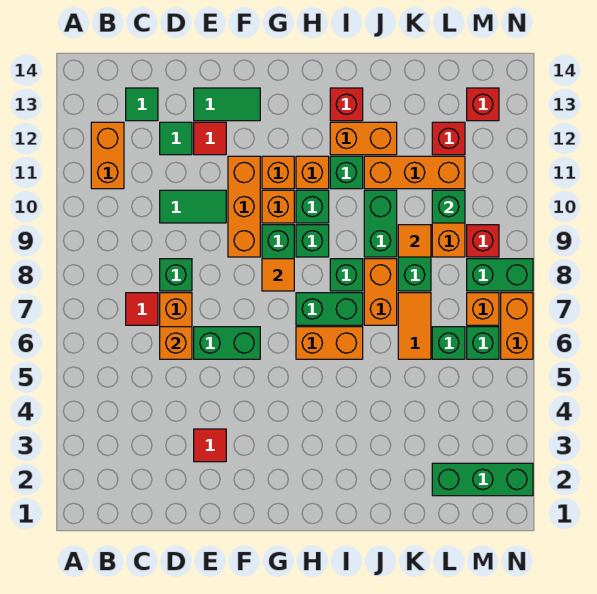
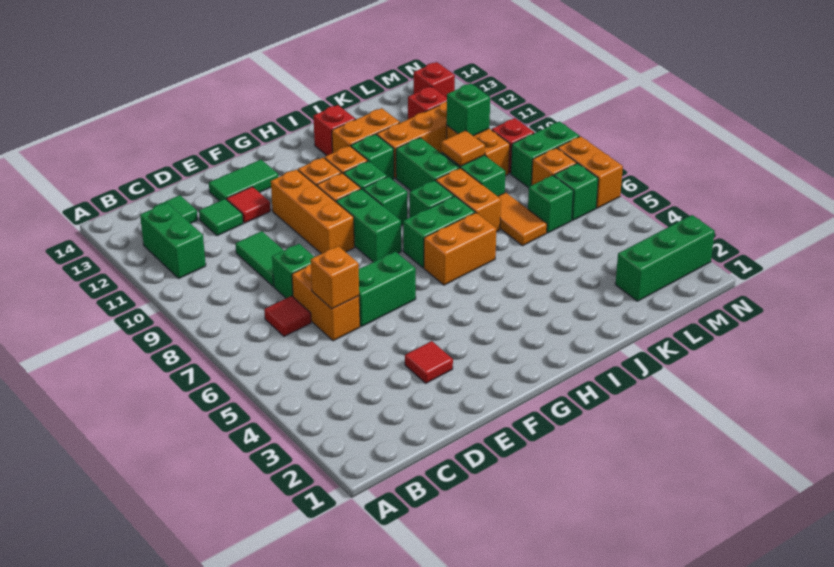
orange 1x2 brick [91,122,124,189] -> green 1x2 brick [140,203,206,278]
green 1x2 tile [160,190,226,223] -> green 1x2 tile turned to [236,231,284,287]
orange 1x1 tile [262,259,294,291] -> none

